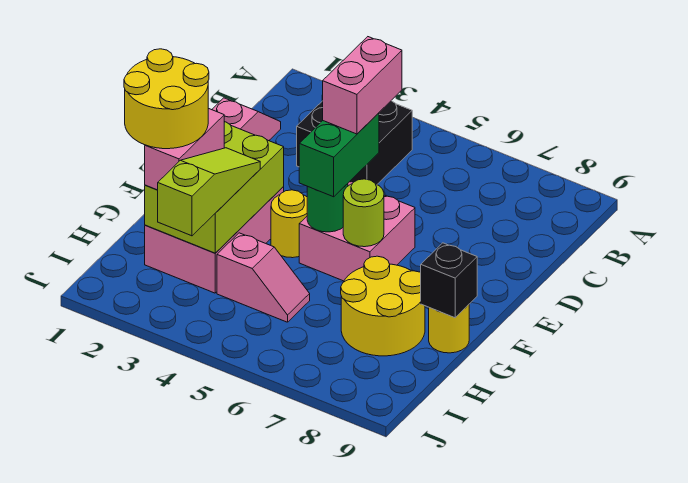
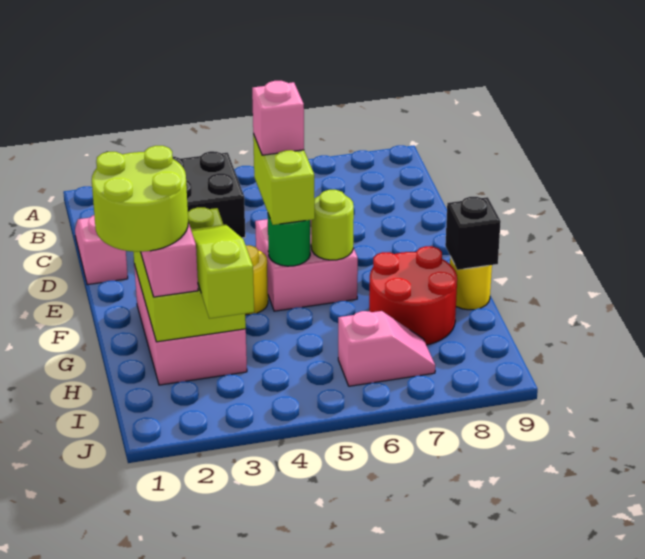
pink 1x2 brick [323,37,402,134] -> pink 1x1 brick [252,81,304,155]
green 1x2 brick [299,113,379,197] -> lime 1x2 brick [253,134,315,225]
yellow 2x2 round brick [124,49,209,149] -> lime 2x2 round brick [92,146,188,252]
yellow 2x2 round brick [341,256,425,356] -> red 2x2 round brick [369,246,457,345]
pink 1x2 slope [217,233,310,322] -> pink 1x2 slope moved to [338,311,435,386]

